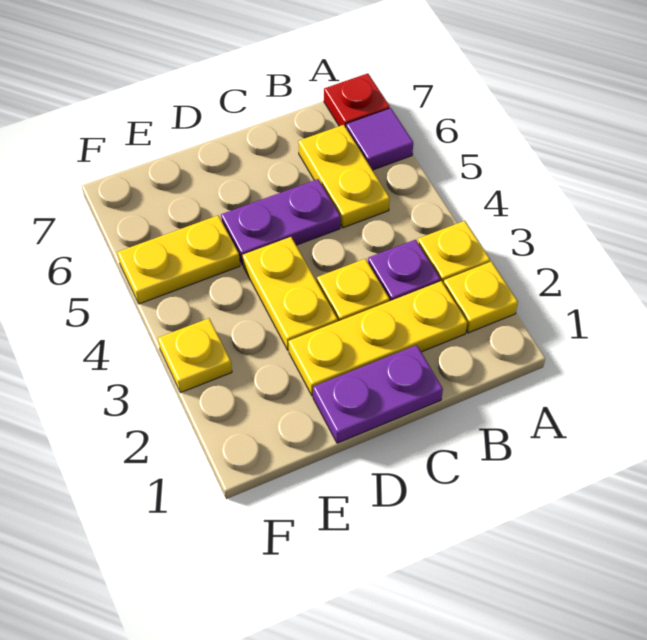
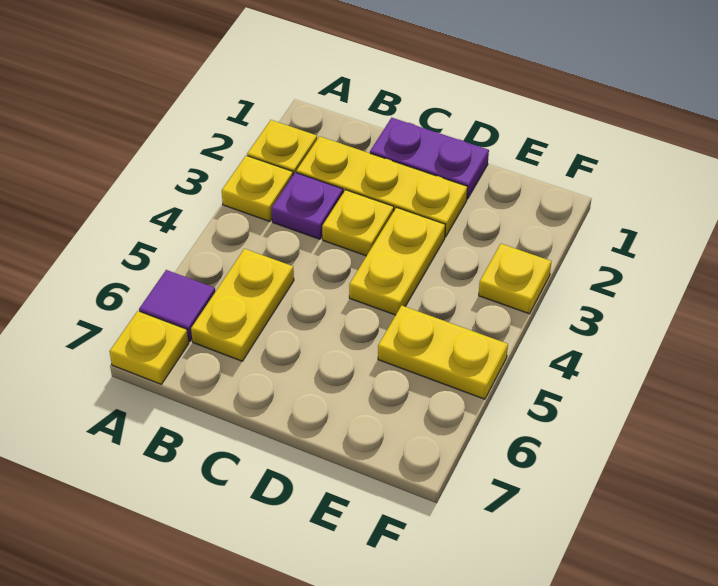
red 1x1 plate [324,73,390,127] -> yellow 1x1 plate [110,311,189,384]
purple 1x2 plate [221,179,340,265] -> none

